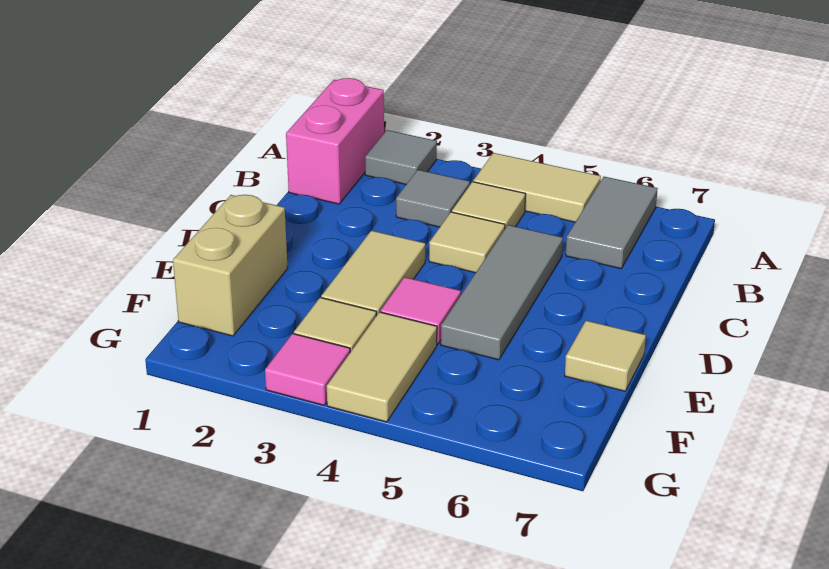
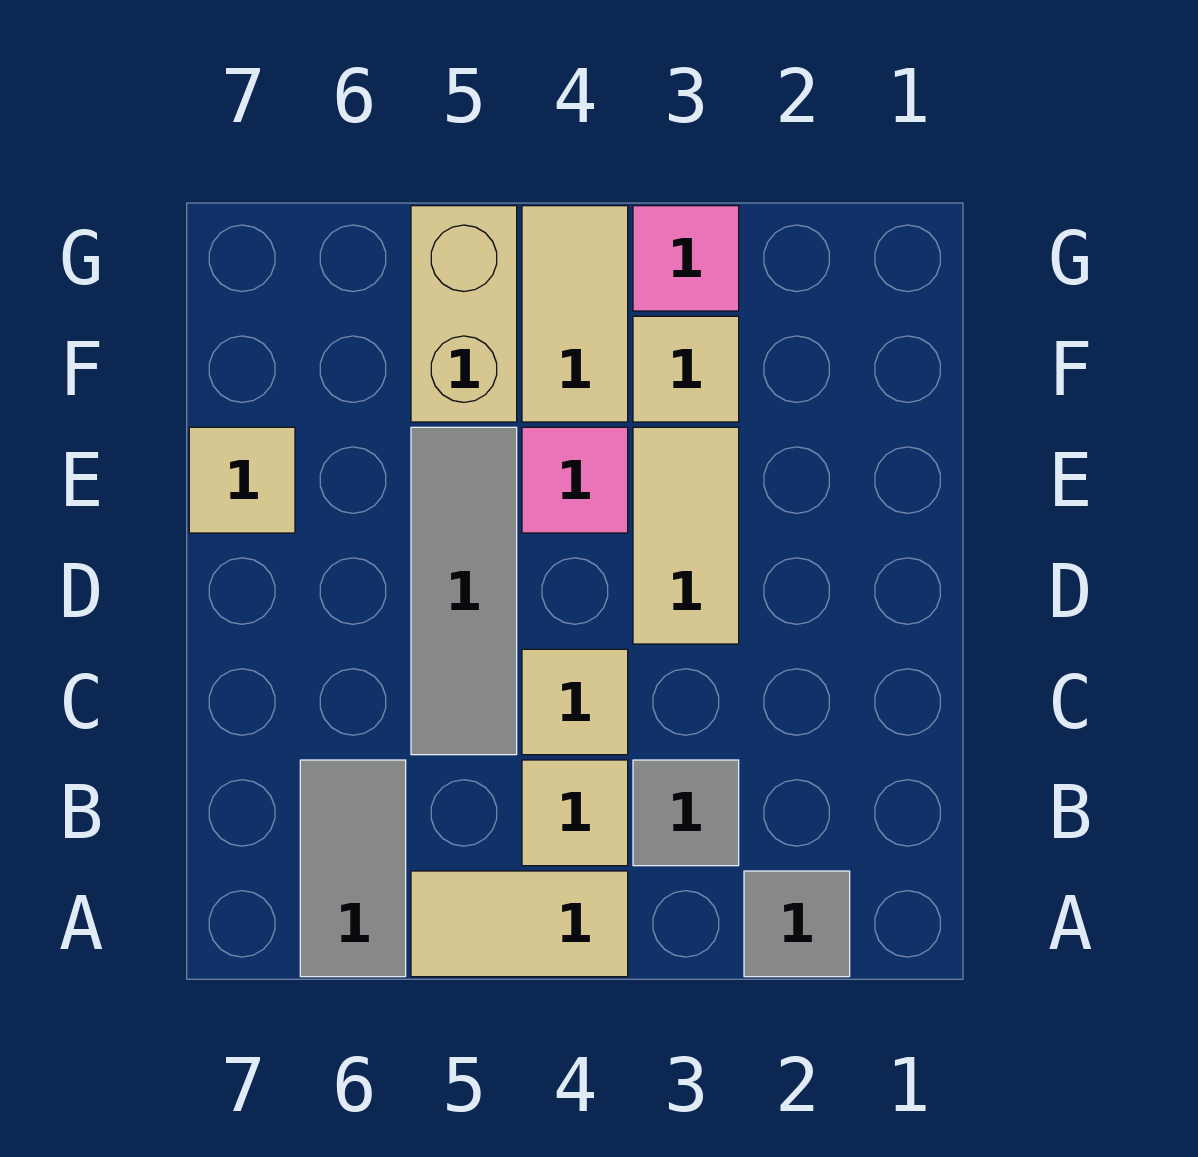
pink 1x2 brick [286,78,384,204] -> none
tan 1x2 brick [173,195,288,336] -> tan 1x2 brick moved to [411,206,517,422]

